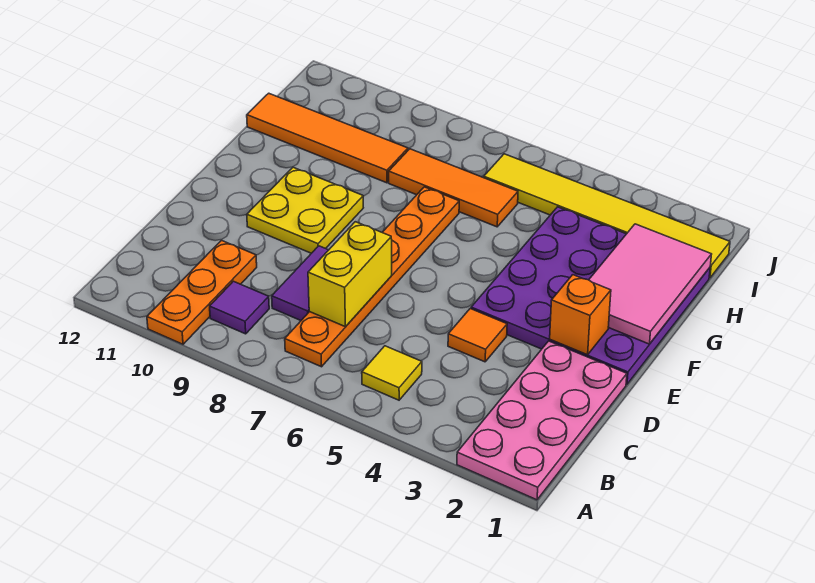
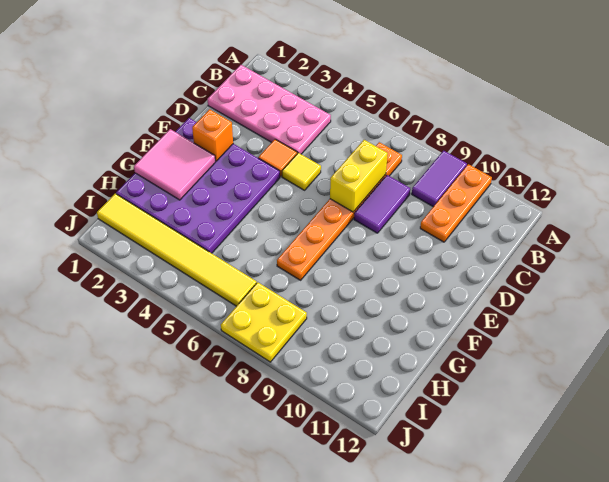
pink 2x4 plate [457,341,627,500] -> pink 2x4 plate turned to [207,65,331,154]
yellow 1x1 tile [362,346,422,400] -> yellow 1x1 tile moved to [282,153,321,190]
purple 1x1 tile [210,281,269,334] -> purple 1x2 tile [412,151,467,207]
yellow 2x2 plate [247,167,363,253] -> yellow 2x2 plate moved to [221,282,307,362]
pink 2x3 tile [589,224,712,344] -> pink 2x2 tile [134,129,215,200]
orange 1x3 tile [389,149,518,227] -> none
orange 1x4 tile [247,93,408,183] -> none

